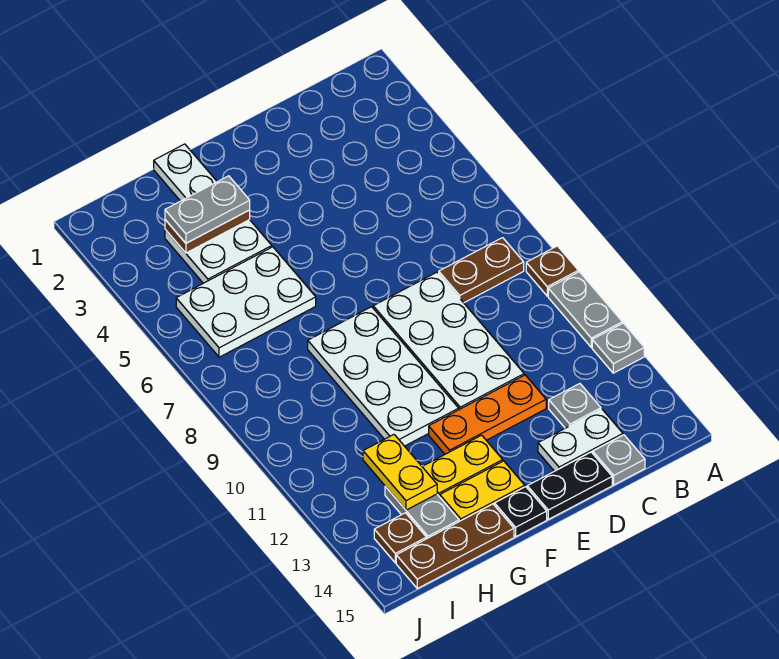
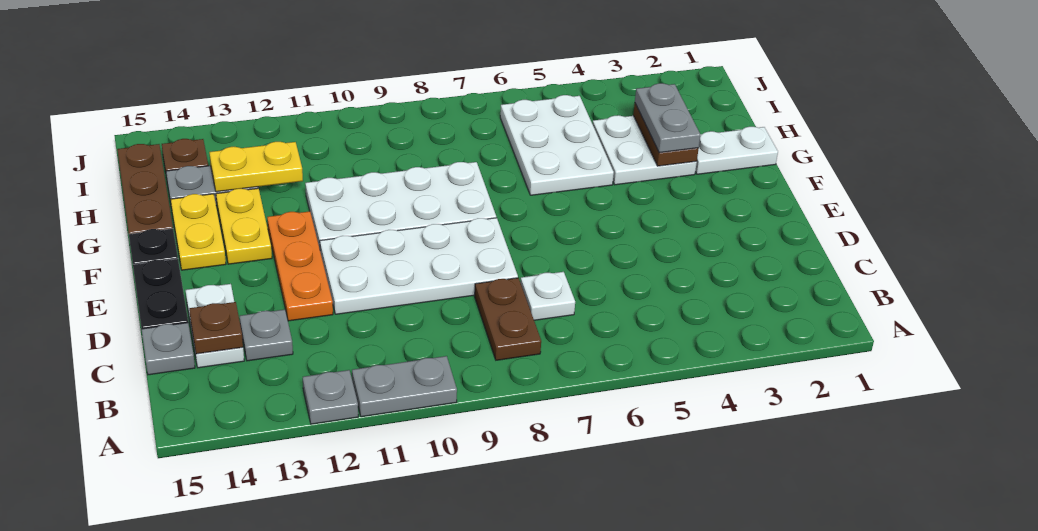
brown 1x1 plate [526,246,578,296] -> brown 1x1 plate moved to [189,302,243,354]
none -> white 1x1 plate [520,272,575,320]

